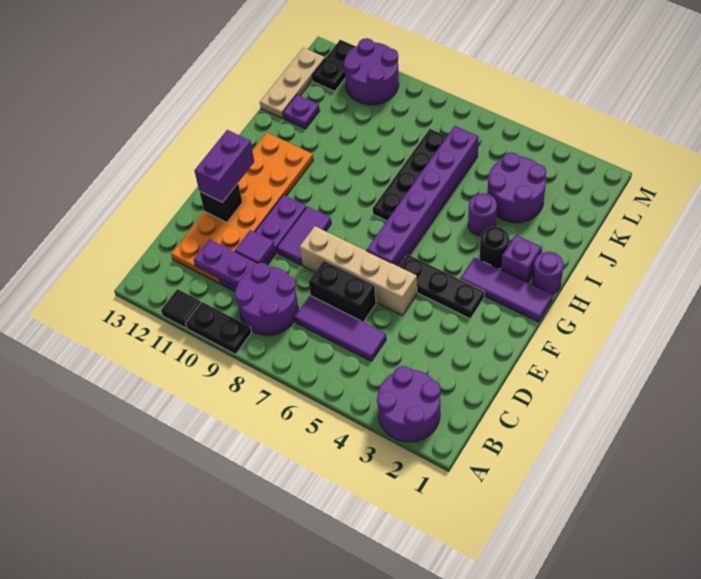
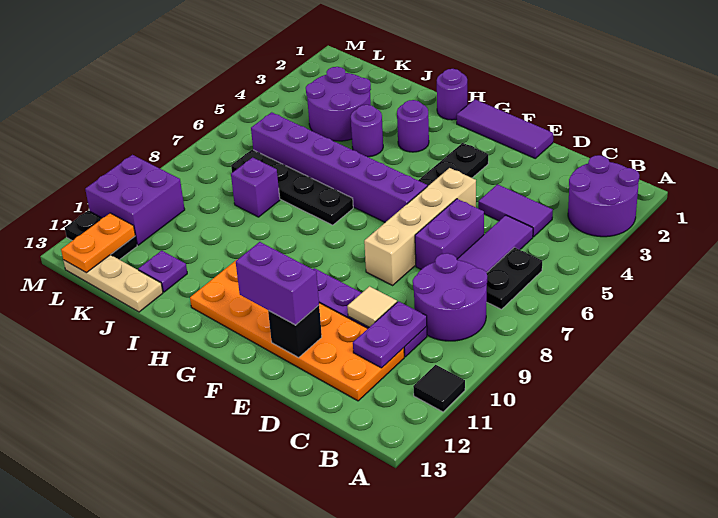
black 1x2 plate [185,302,252,354] -> black 1x2 plate moved to [486,247,542,309]
black 1x2 brick [309,260,376,322] -> purple 1x2 brick [415,199,484,269]
purple 1x1 tile [235,230,275,263] -> tan 1x1 tile [347,286,397,327]
purple 1x2 tile [277,206,331,265] -> purple 1x2 tile moved to [478,184,553,237]
purple 1x3 tile [460,258,553,322] -> purple 1x3 tile turned to [457,99,553,158]
purple 1x1 brick [501,235,541,283] -> purple 1x1 brick moved to [231,158,280,217]
black 1x1 round brick [480,227,509,269] -> purple 1x1 round brick [397,100,429,152]
purple 2x2 round brick [344,38,399,105] -> purple 2x2 brick [85,155,185,245]
none -> orange 1x2 plate [61,213,135,273]

